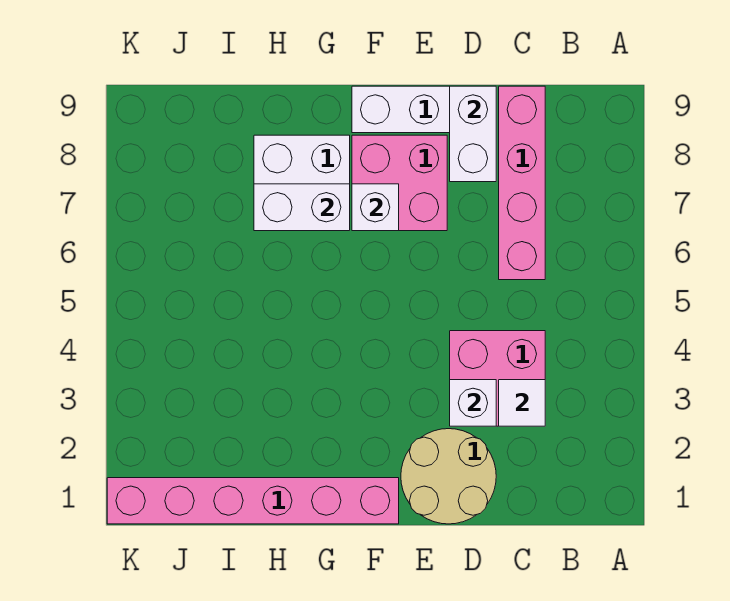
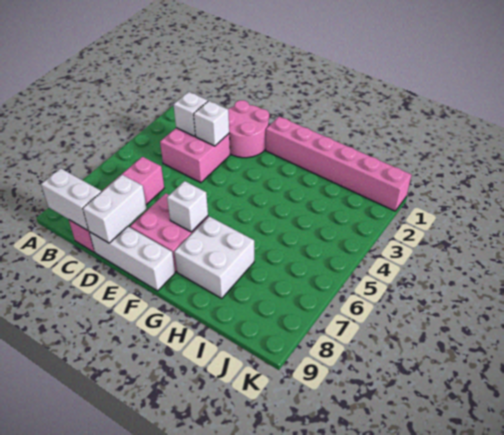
white 1x1 tile [499,380,545,426] -> white 1x1 brick [173,92,208,136]
tan 2x2 round brick [401,429,496,524] -> pink 2x2 round brick [228,100,269,158]
white 1x2 brick [254,184,350,231] -> white 1x2 brick moved to [41,168,102,231]

